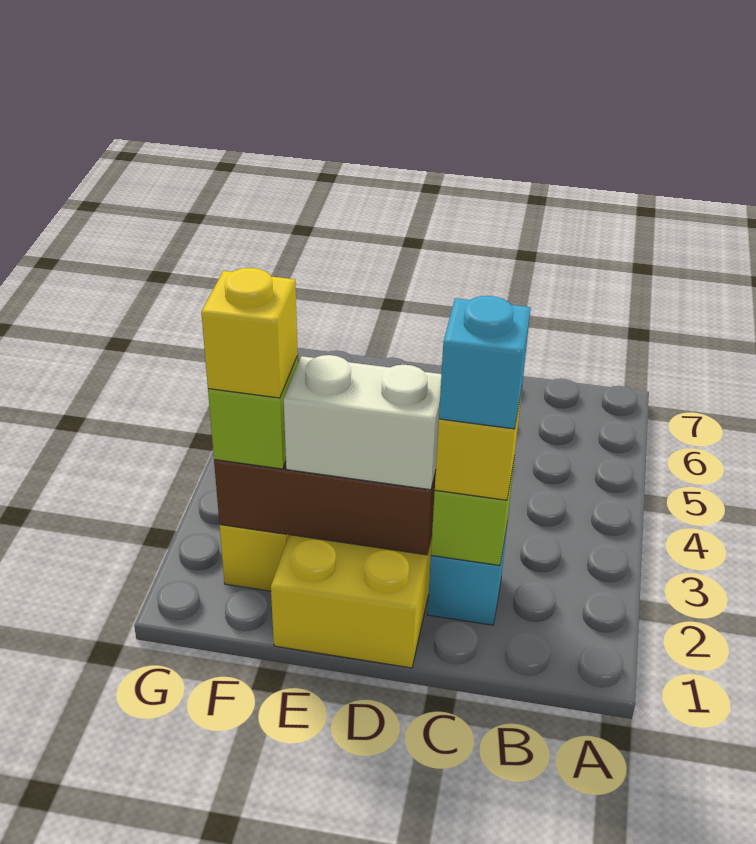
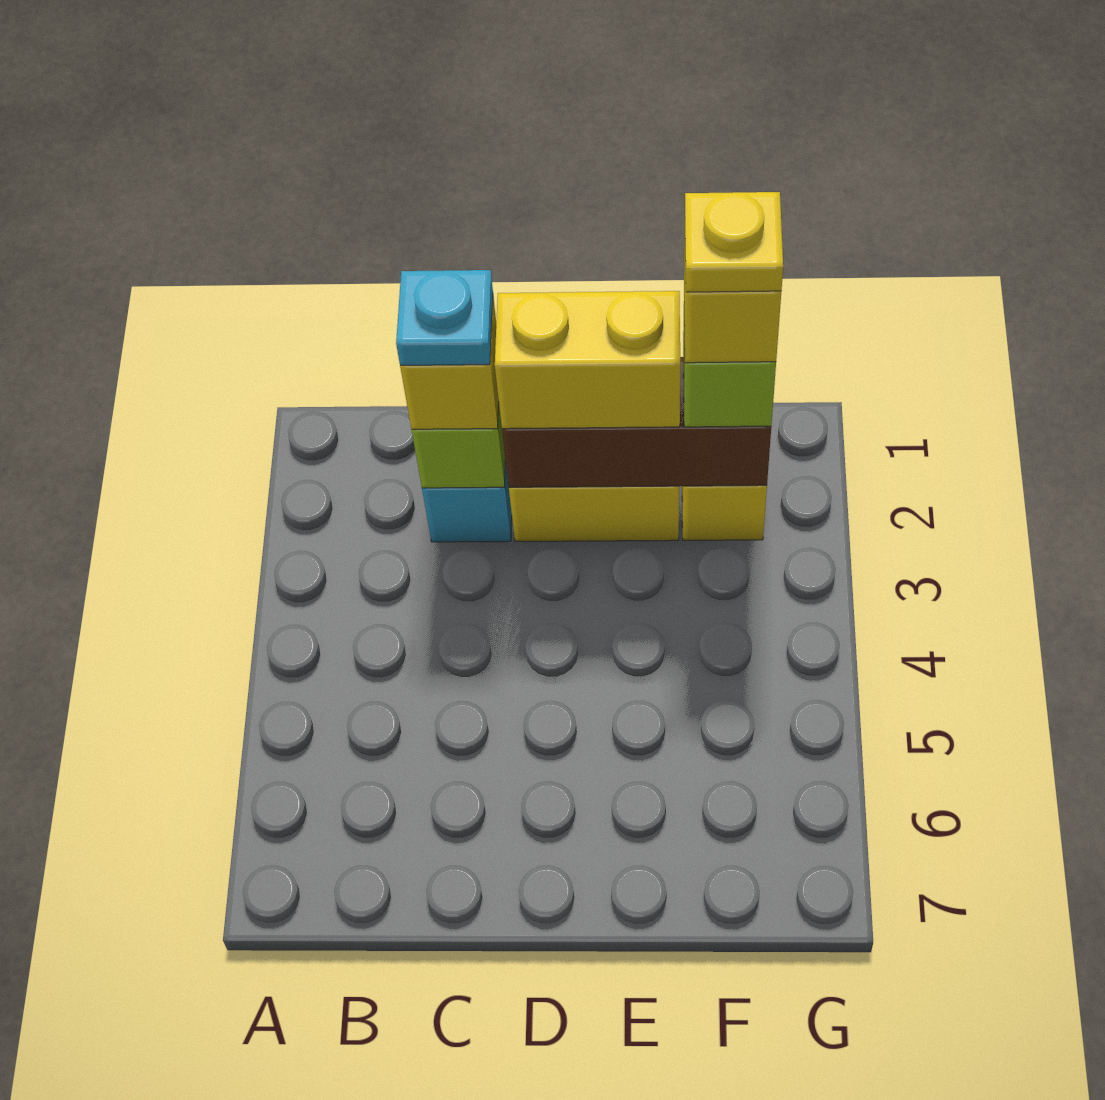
cyan 1x1 brick [439,296,531,429] -> cyan 1x1 plate [396,270,493,365]
white 1x2 brick [284,355,441,490] -> yellow 1x2 brick [495,291,680,429]
none -> yellow 1x1 plate [685,192,783,292]

